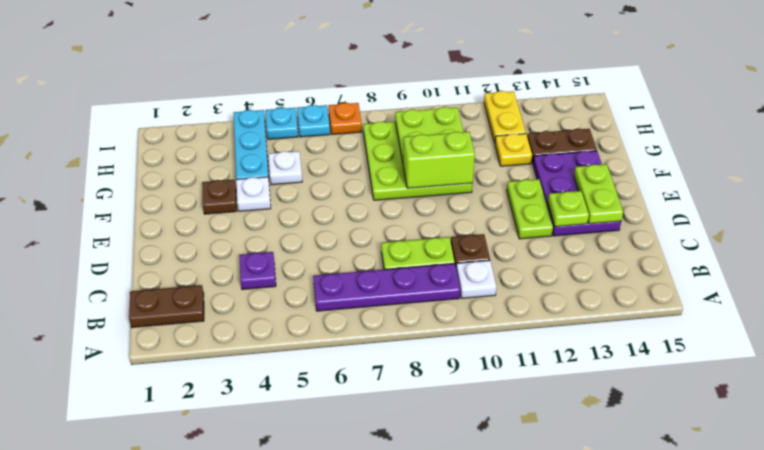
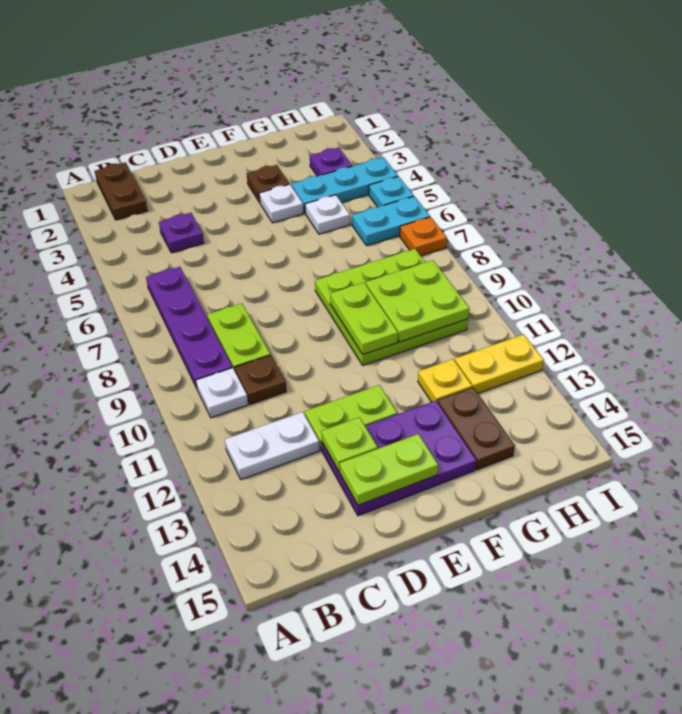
none -> white 1x2 plate [225,412,319,480]
lime 1x2 brick [403,132,475,188] -> lime 1x2 plate [330,283,398,355]
none -> purple 1x1 plate [310,147,352,176]
cyan 1x1 plate [297,105,330,137] -> cyan 1x2 plate [352,196,430,246]

